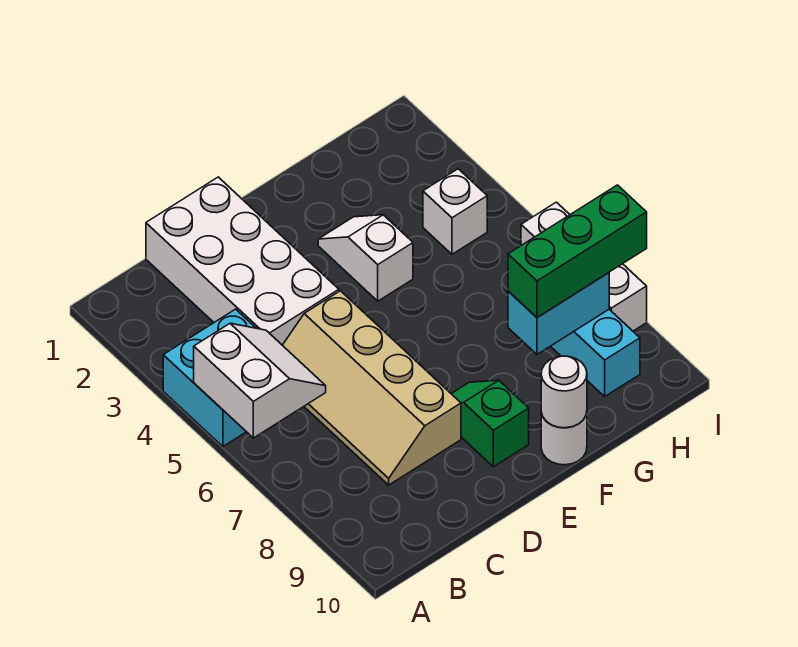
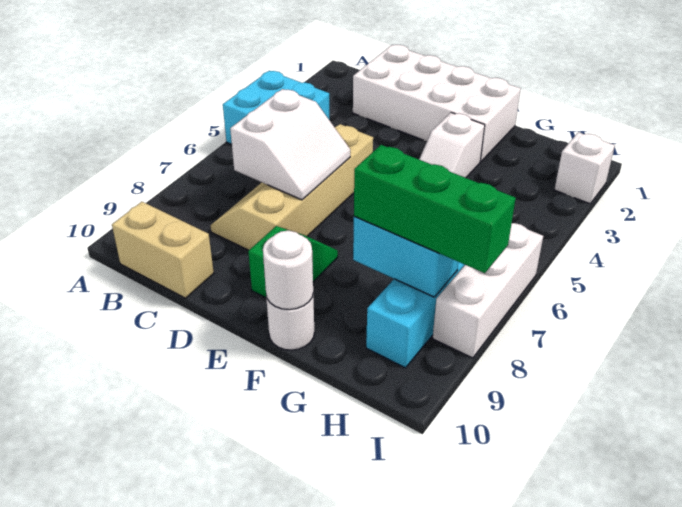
white 2x2 slope [194,323,326,438] -> white 2x2 slope moved to [230,89,350,200]
none -> tan 1x2 brick [112,202,214,298]
white 2x4 brick [146,177,339,345] -> white 2x4 brick turned to [353,45,521,162]
white 1x2 slope [318,215,413,301] -> white 1x2 slope turned to [419,113,485,178]
white 1x1 brick [423,169,487,254] -> white 1x1 brick moved to [554,132,615,204]

